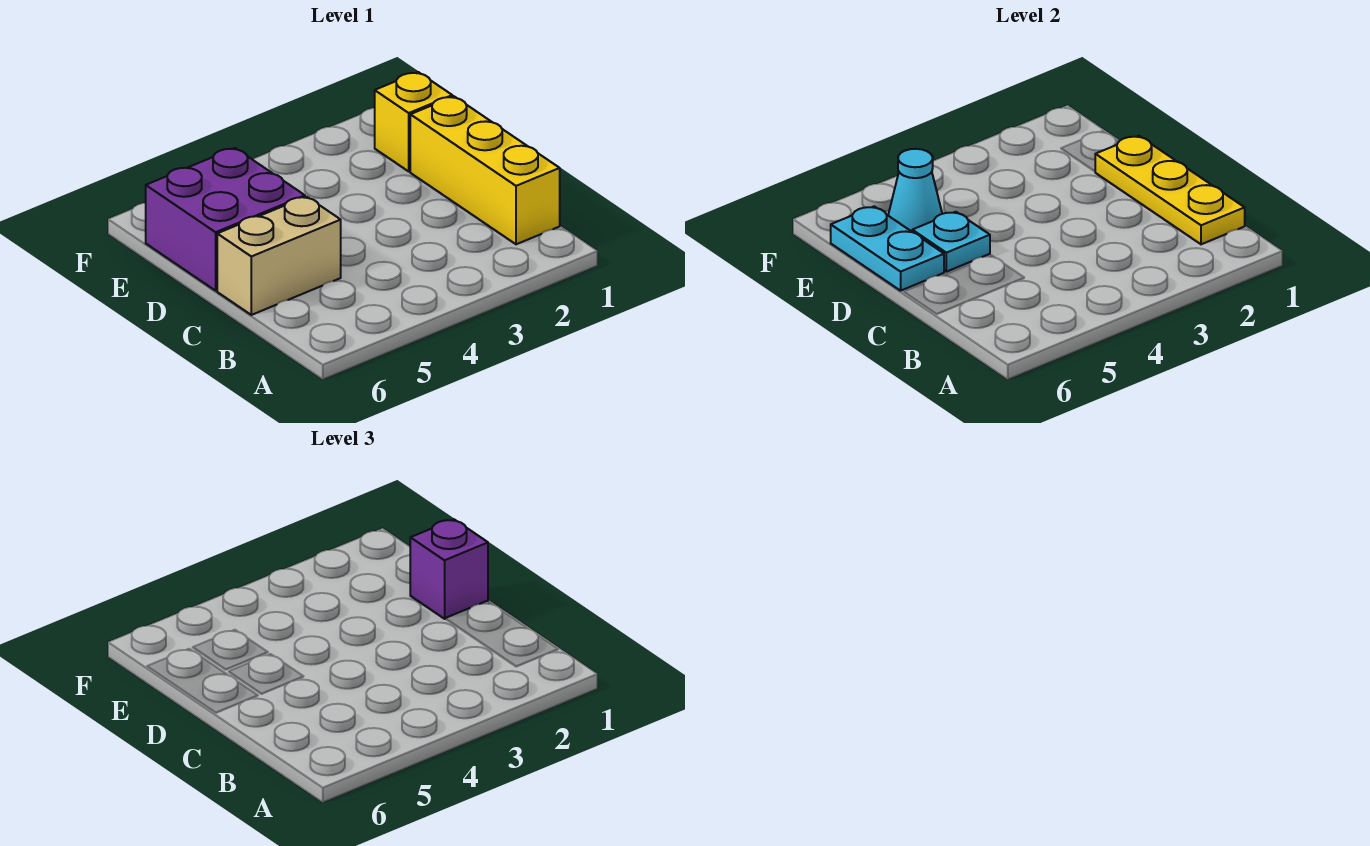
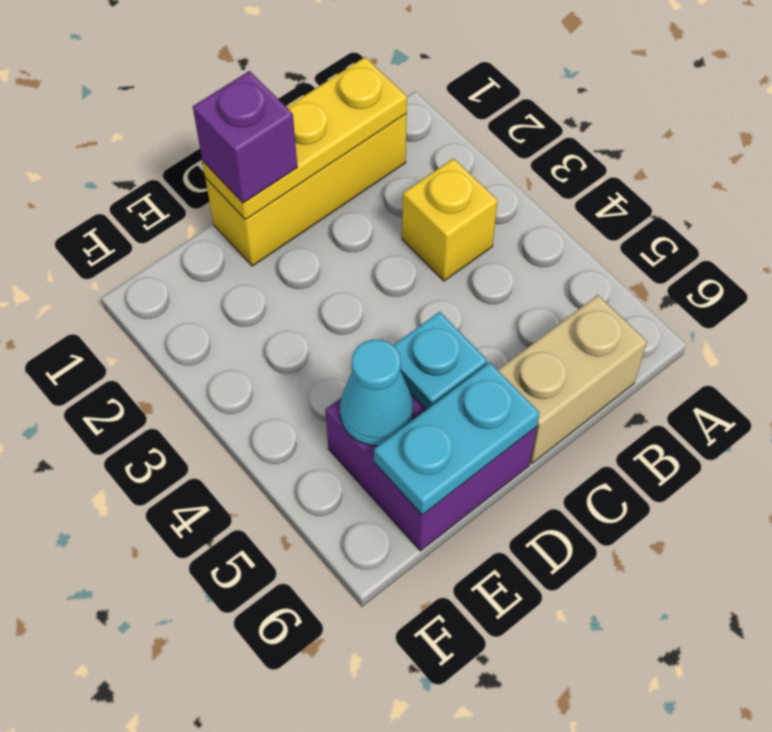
tan 1x2 brick [217,197,341,315] -> tan 1x2 brick turned to [498,295,647,463]
yellow 1x1 brick [375,72,452,171] -> yellow 1x1 brick moved to [402,158,498,281]

